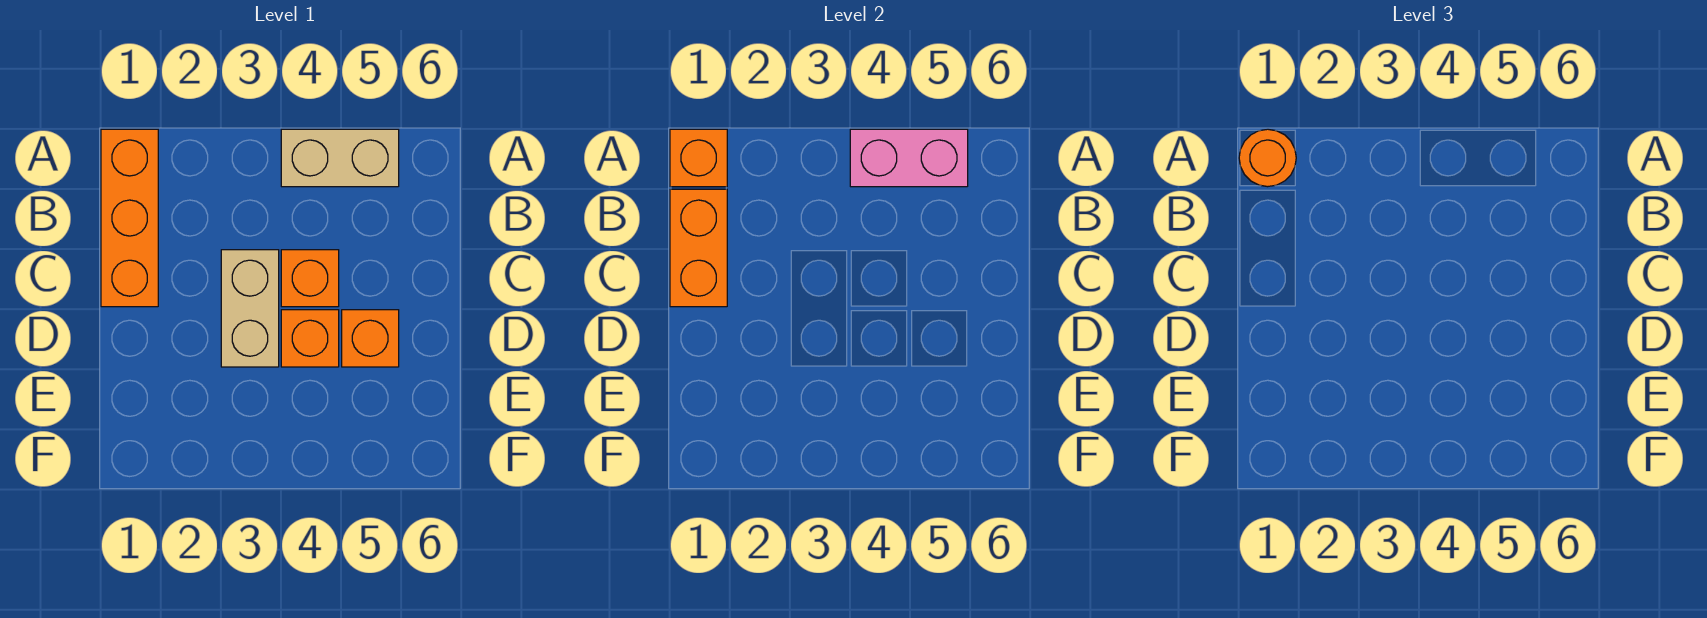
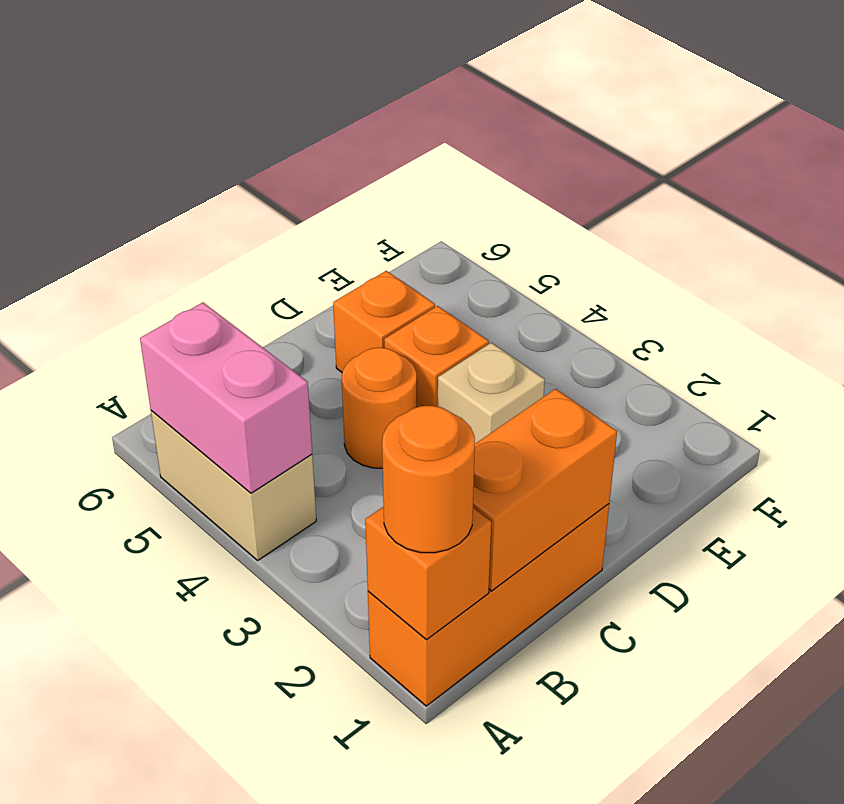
tan 1x2 brick [221,250,279,367] -> tan 1x1 brick [438,343,545,444]
orange 1x1 brick [281,250,339,307] -> orange 1x1 round brick [342,348,417,468]

